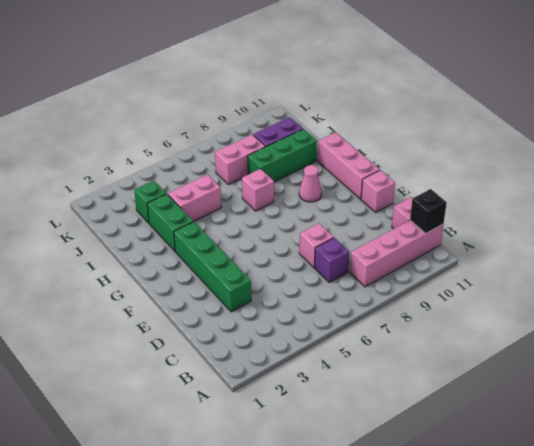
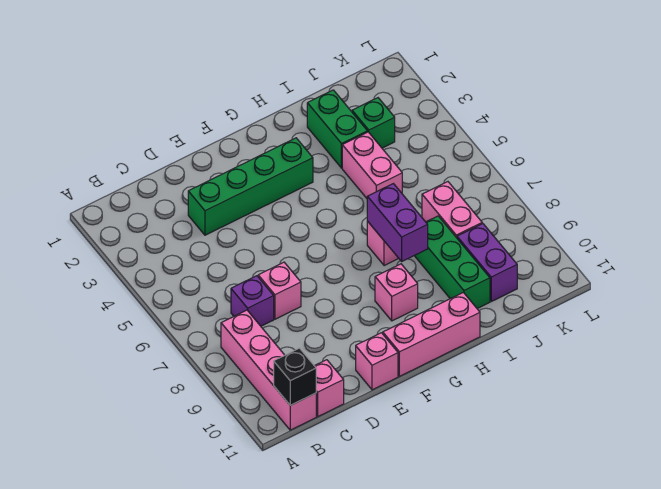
pink 1x1 cone [299,165,322,202] -> pink 1x1 brick [375,264,418,321]
green 1x2 brick [147,194,193,251] -> green 1x2 brick turned to [307,90,367,168]
none -> purple 1x2 brick [367,184,428,261]

